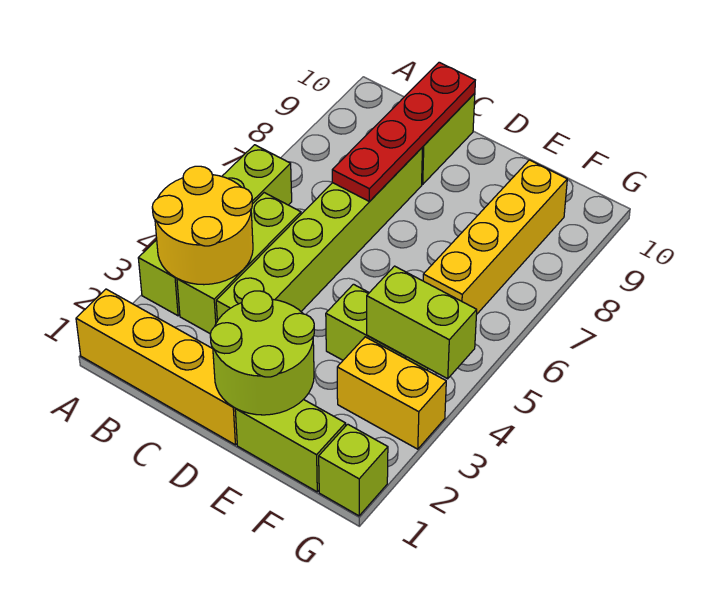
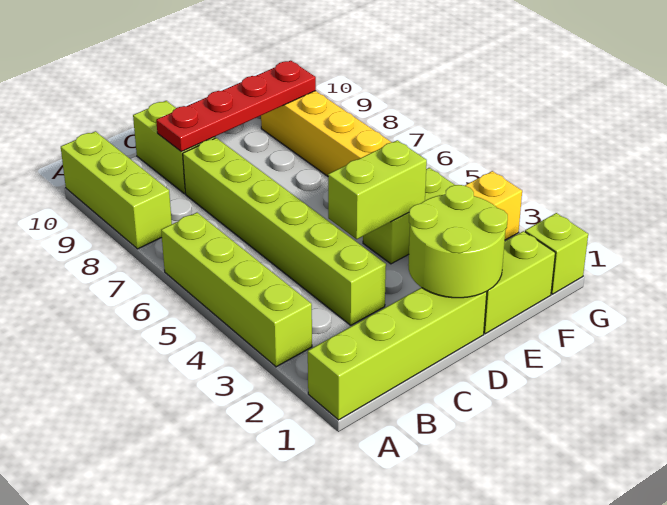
yellow 1x4 brick [76,289,237,445] -> lime 1x4 brick [308,288,487,420]
yellow 2x2 round brick [152,166,253,285] -> none
lime 1x3 brick [177,193,301,334] -> lime 1x3 brick moved to [61,131,172,249]
red 1x4 plate [332,62,475,202] -> red 1x4 plate turned to [156,61,316,152]
lime 1x2 brick [367,266,477,379] -> lime 1x2 brick moved to [328,140,427,239]

